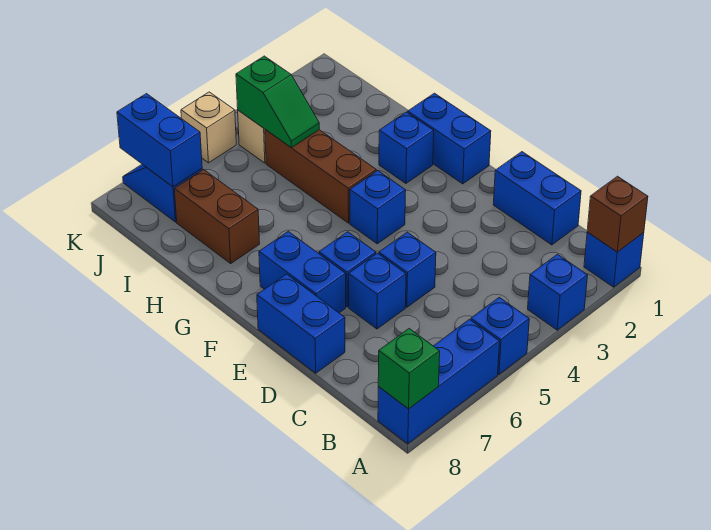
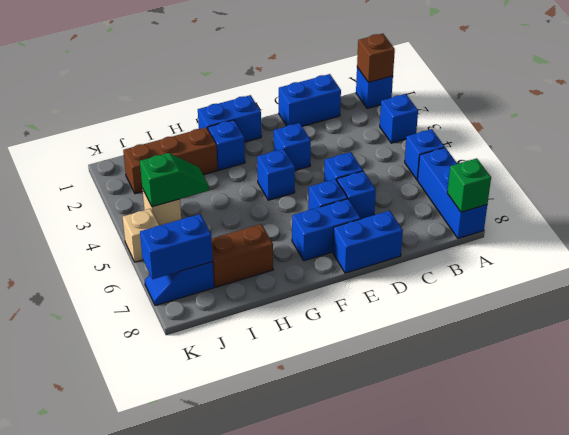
none -> blue 1x1 brick [274,123,311,170]
brown 1x3 brick [265,130,376,223] -> brown 1x3 brick moved to [123,128,218,194]

